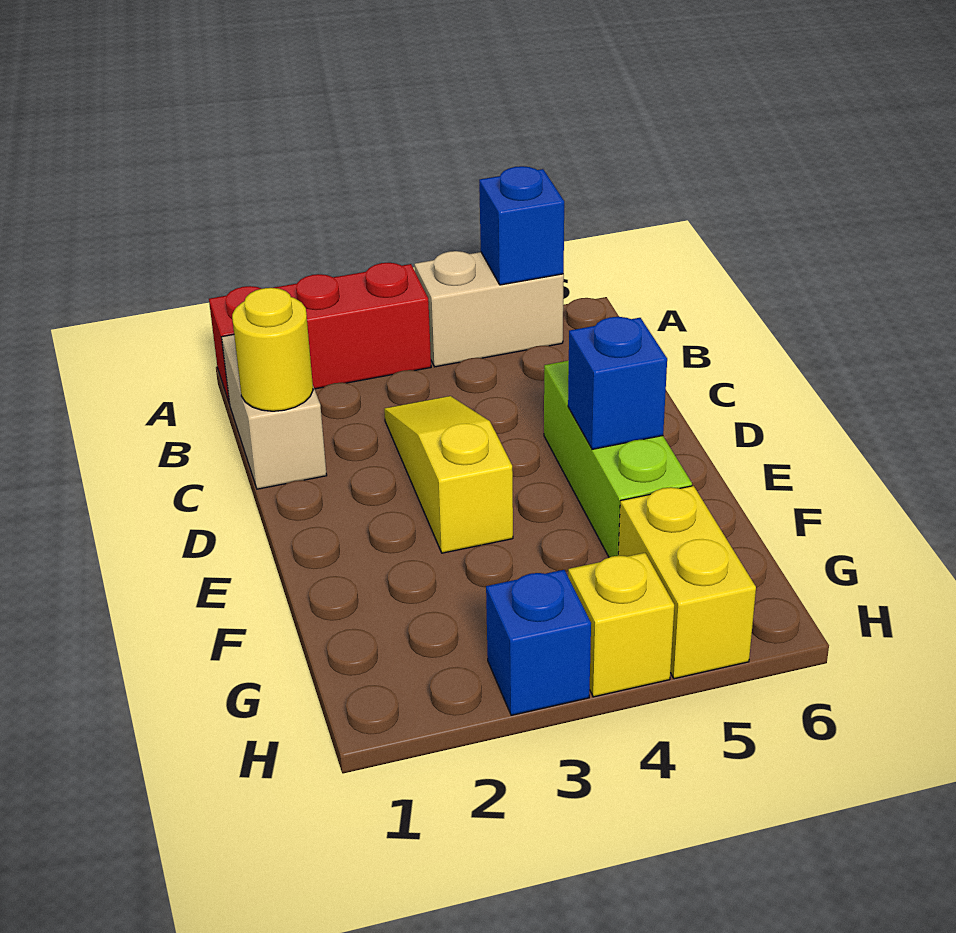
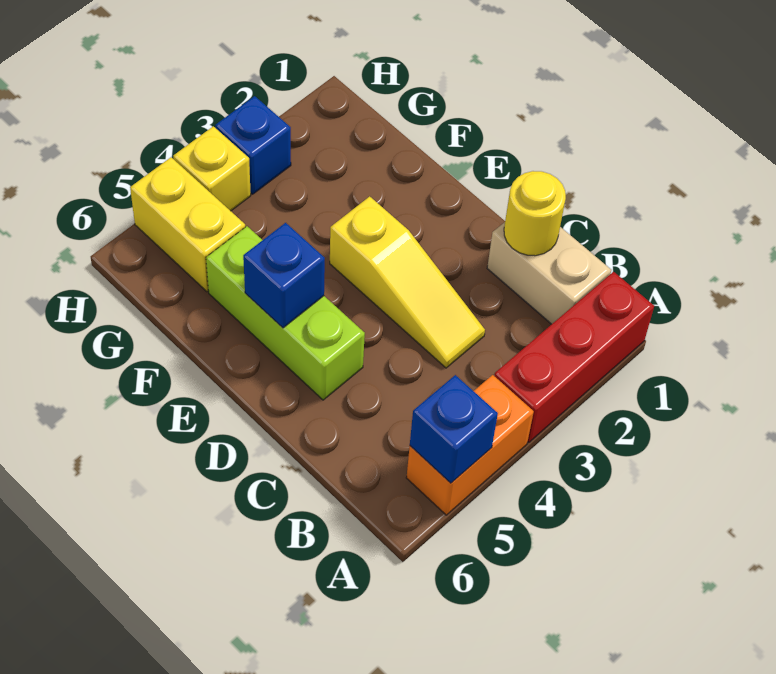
tan 1x2 brick [414,251,564,367] -> orange 1x2 brick [406,375,534,515]

